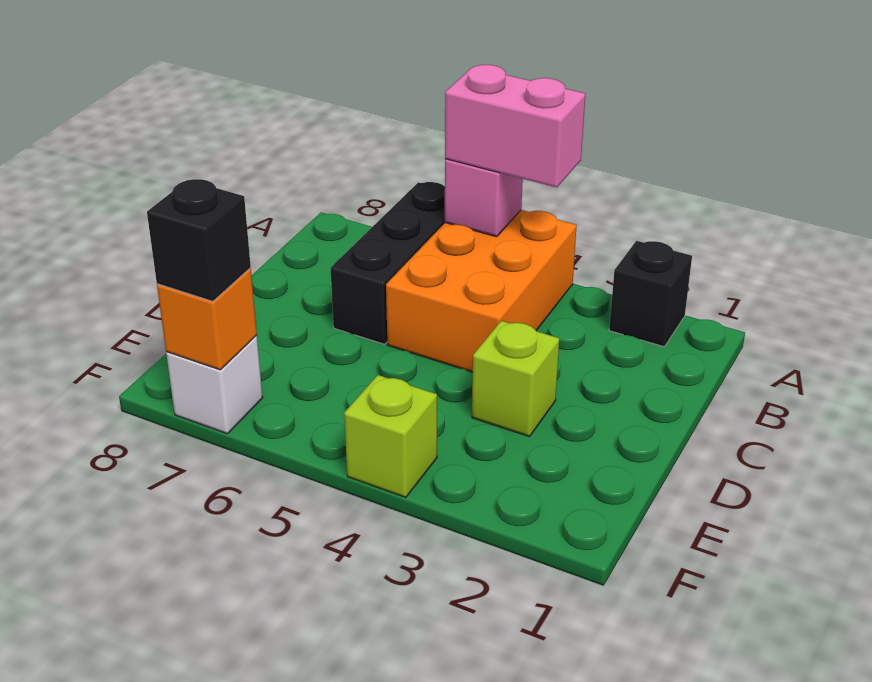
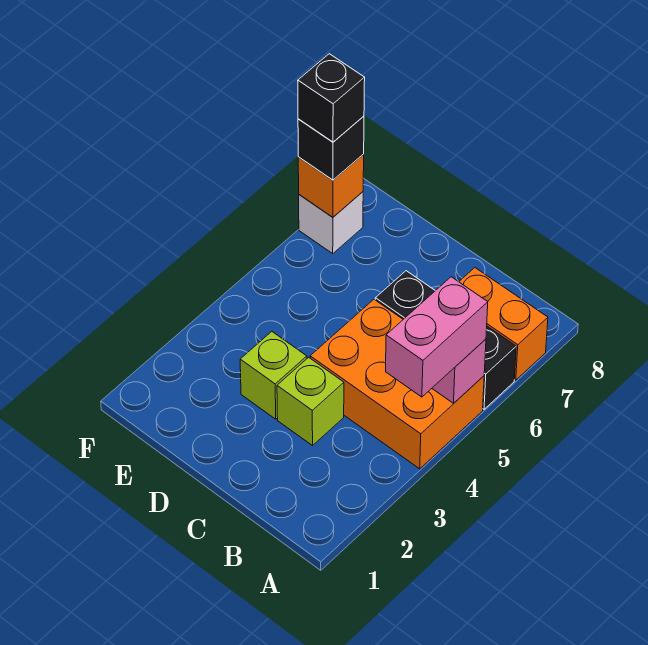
black 1x1 brick [609,241,692,347] -> black 1x1 brick moved to [298,54,365,142]
none -> orange 1x2 brick [459,268,548,380]
lime 1x1 brick [344,375,437,497] -> lime 1x1 brick moved to [277,357,344,446]

